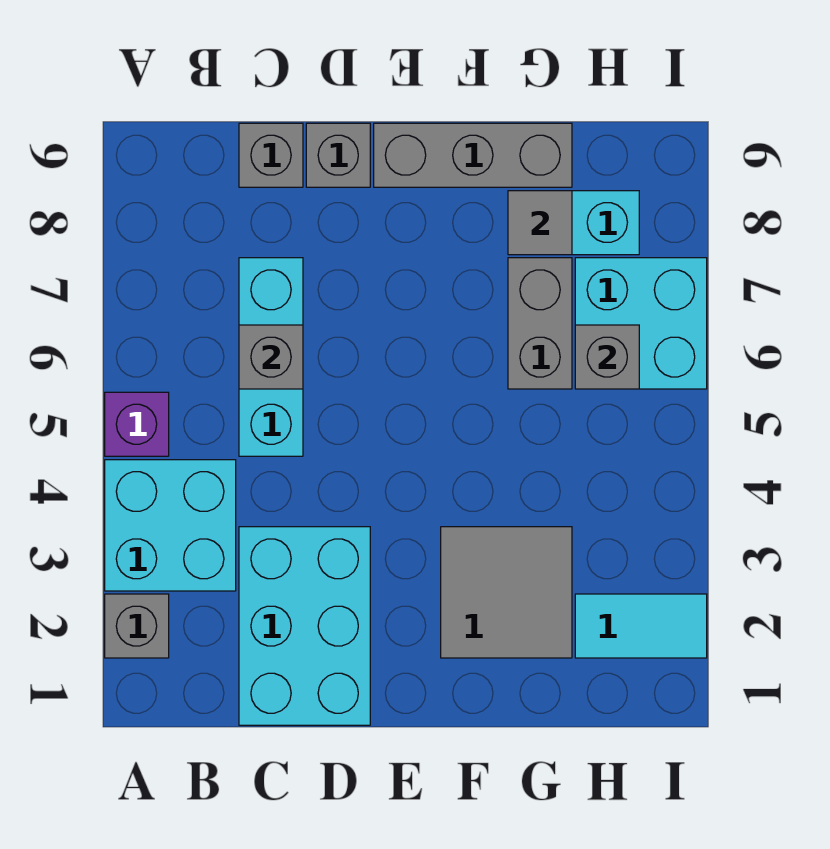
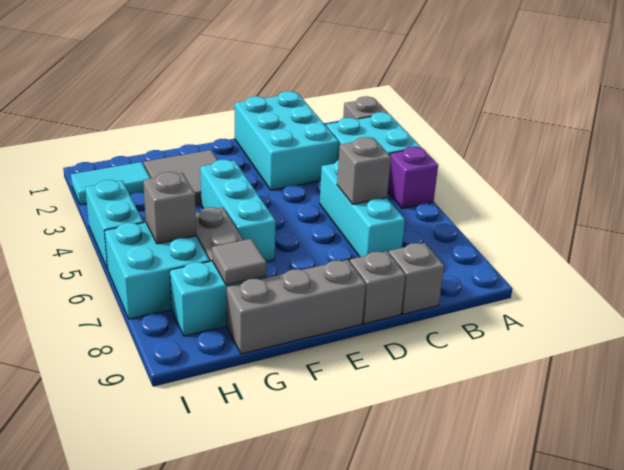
none -> cyan 1x3 brick [200,160,276,262]
none -> cyan 1x2 brick [85,180,143,269]

